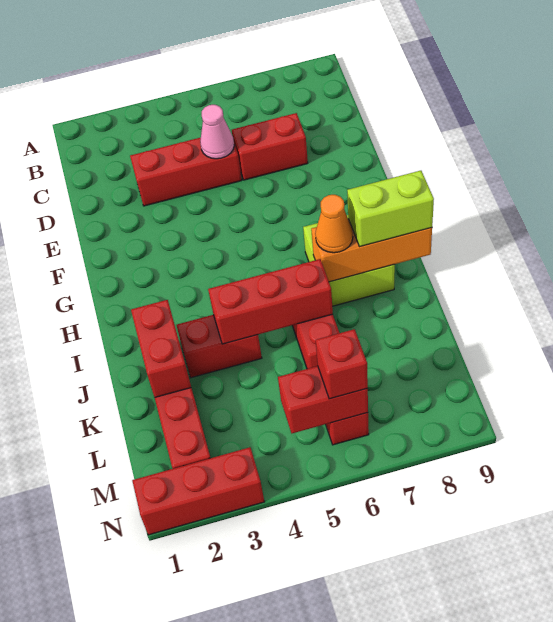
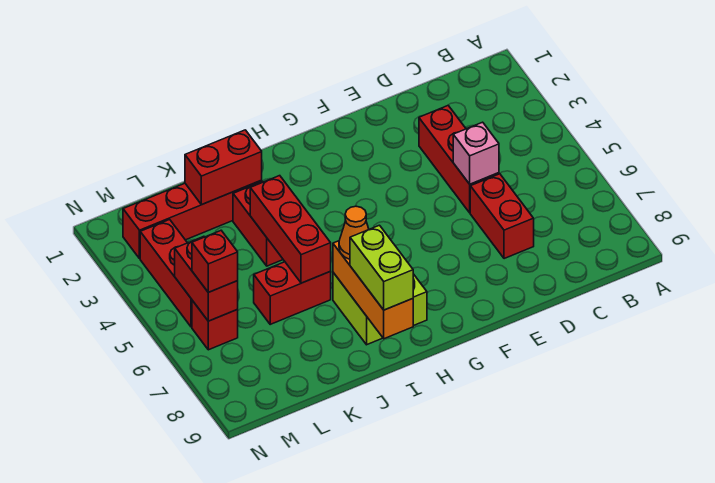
pink 1x1 cone [200,105,234,159] -> pink 1x1 brick [453,122,499,184]
red 1x3 brick [132,447,264,535] -> red 1x3 brick moved to [140,219,192,327]

